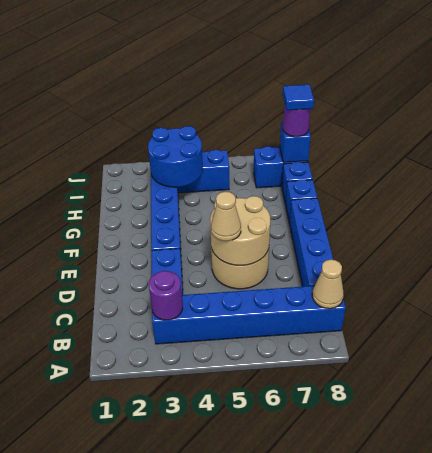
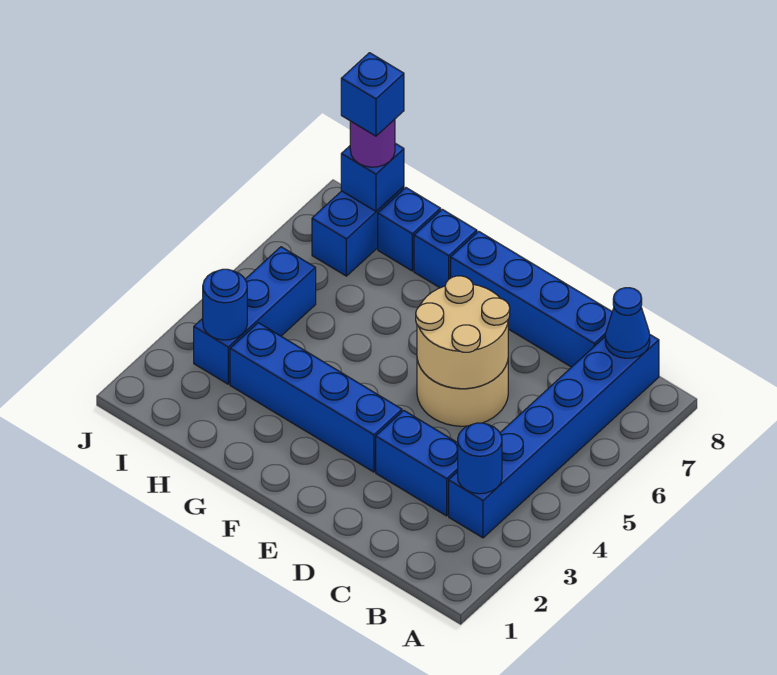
purple 1x1 round brick [149,271,183,320] -> blue 1x1 round brick [458,423,502,494]
tan 1x1 cone [312,260,344,309] -> blue 1x1 cone [605,288,650,358]
tan 1x1 cone [211,192,241,241] -> none
blue 2x2 round brick [148,126,203,187] -> blue 1x1 round brick [203,269,247,340]
blue 1x1 tile [283,84,314,110] -> blue 1x1 brick [341,53,404,136]

